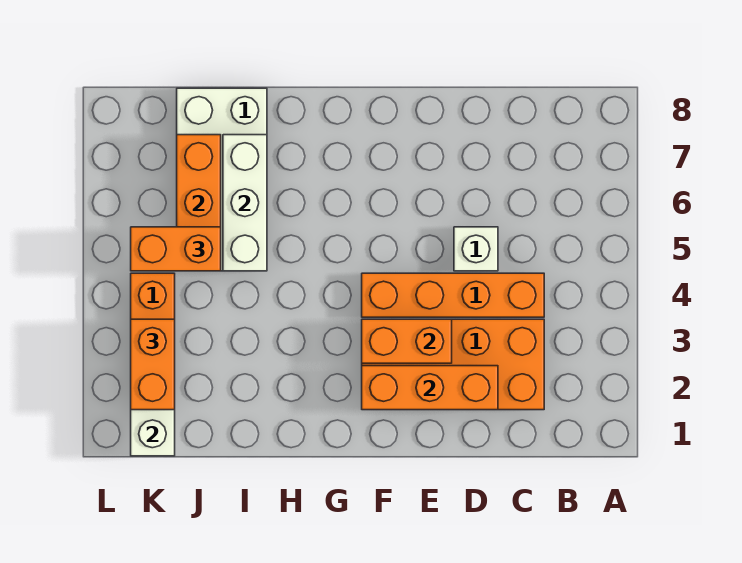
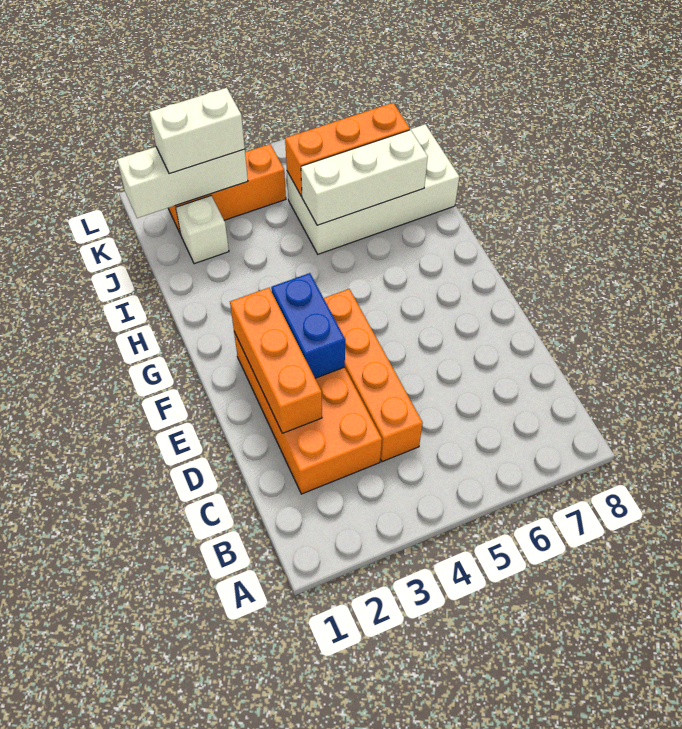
white 1x1 brick [454,227,498,271] -> white 1x1 brick moved to [176,196,229,264]
orange 1x2 brick [362,319,452,363] -> blue 1x2 brick [271,273,345,378]
orange 1x2 brick [131,227,221,271] -> none
orange 1x2 brick [131,319,175,410] -> white 1x2 brick [149,88,245,174]

